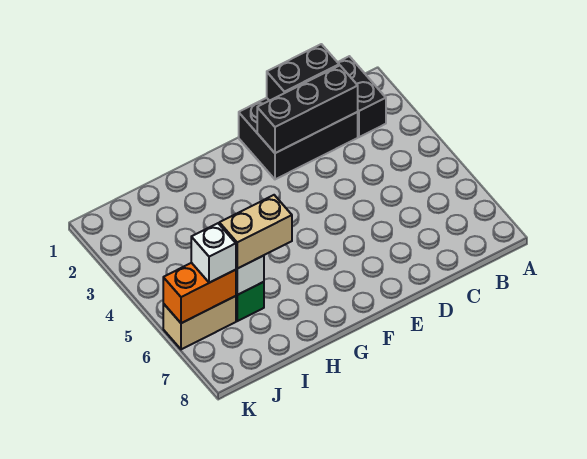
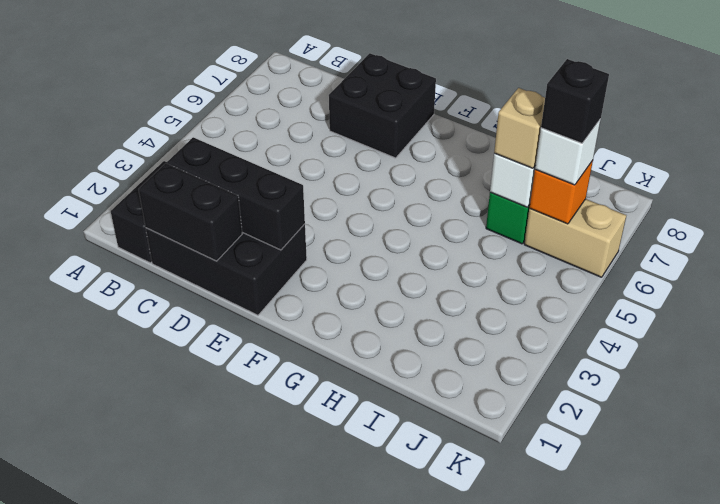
none -> black 2x2 brick [329,53,436,158]
tan 1x2 brick [219,195,292,269] -> tan 1x1 brick [494,88,545,168]
orange 1x2 brick [163,263,236,323] -> orange 1x1 brick [530,161,593,224]
none -> black 1x1 brick [541,59,609,143]

